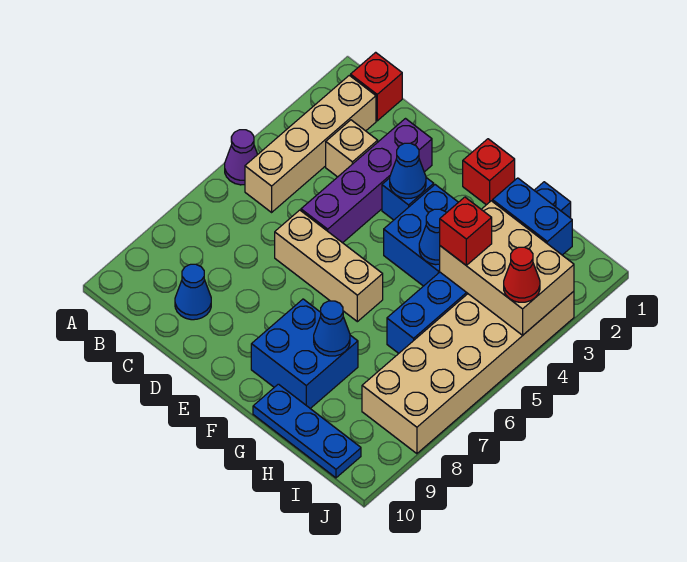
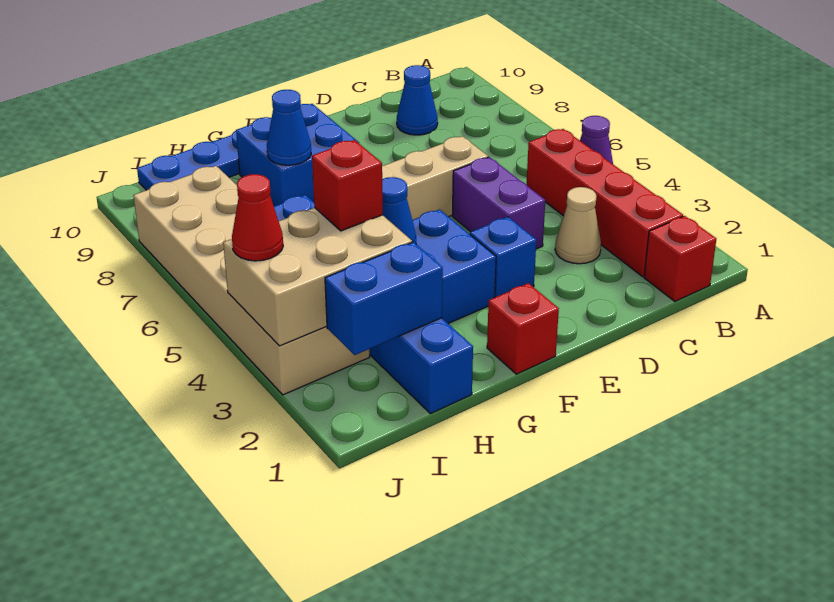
tan 1x4 brick [245,75,376,212] -> red 1x4 brick [526,129,683,277]
tan 1x1 brick [326,120,378,177] -> tan 1x1 cone [555,187,601,264]
purple 1x4 brick [301,119,432,243] -> purple 1x2 brick [453,157,545,249]
blue 1x1 cone [390,143,426,199] -> none

